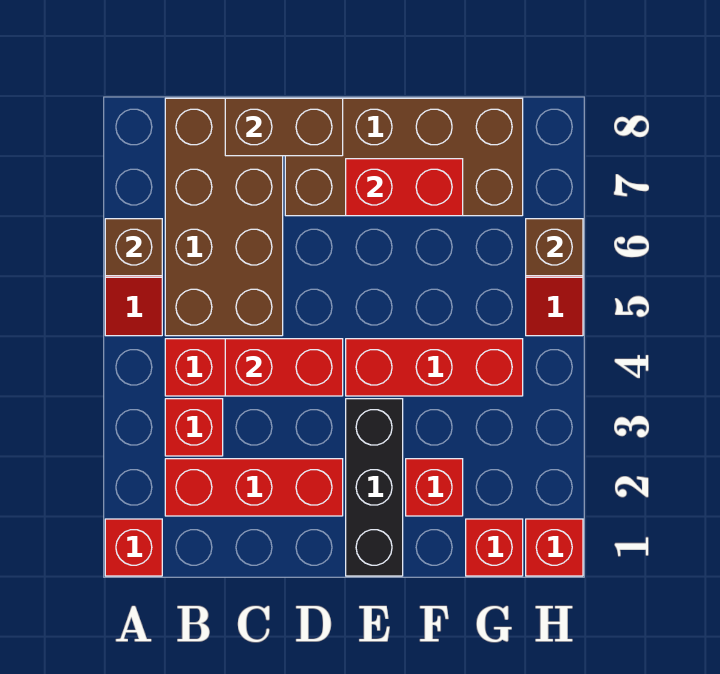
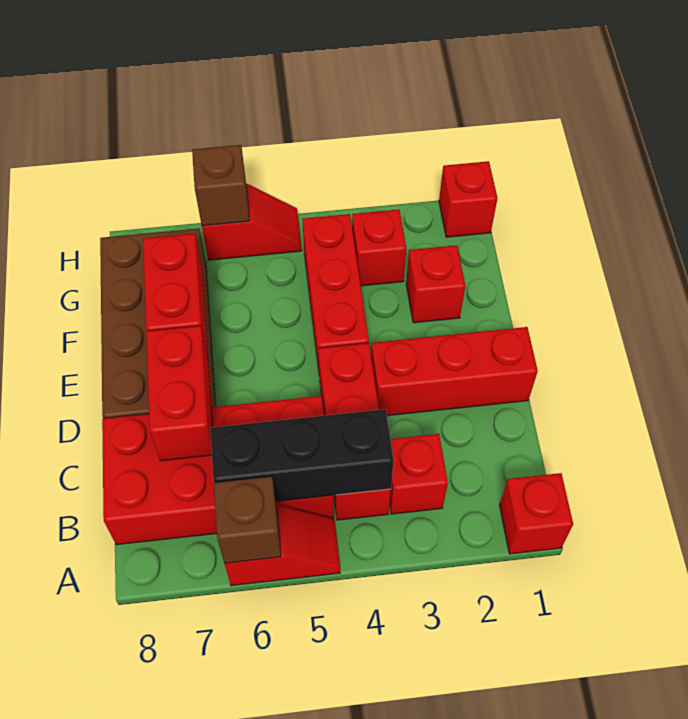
red 1x3 brick [165,459,343,516] -> red 1x3 brick turned to [371,327,538,416]
brown 2x4 brick [165,98,283,336] -> red 2x4 brick [102,396,334,545]
red 1x2 brick [225,339,343,396] -> red 1x2 brick moved to [146,326,212,461]
brown 1x2 brick [225,98,343,156] -> none
black 1x3 brick [346,399,403,576] -> black 1x3 brick moved to [210,409,394,501]
red 1x1 brick [466,519,523,576] -> red 1x1 brick moved to [352,209,406,286]

